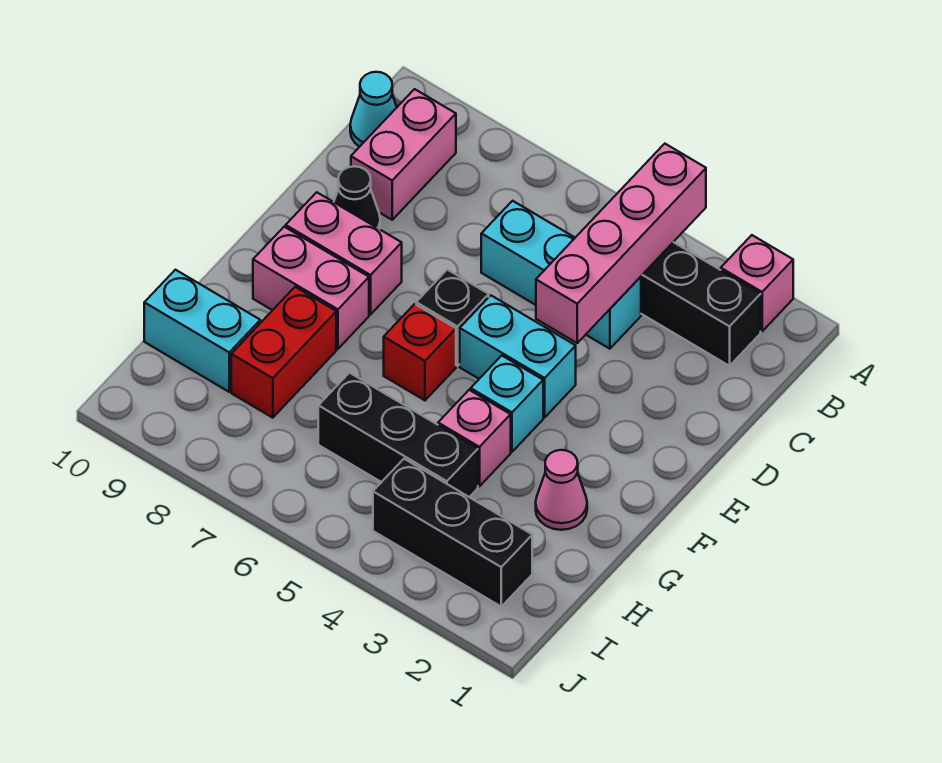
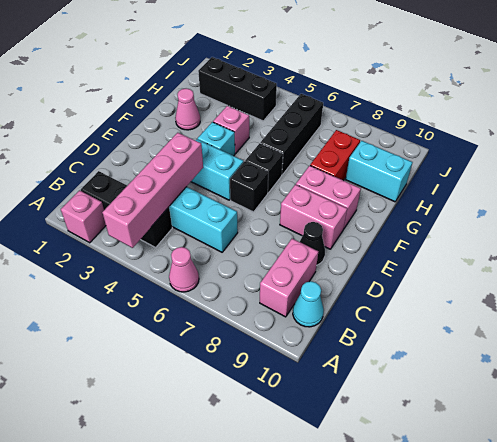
none -> pink 1x1 cone [169,247,199,292]
red 1x1 brick [384,304,456,400] -> black 1x1 brick [245,143,283,193]
black 1x3 brick [318,373,478,497] -> black 1x3 brick turned to [260,94,323,175]

